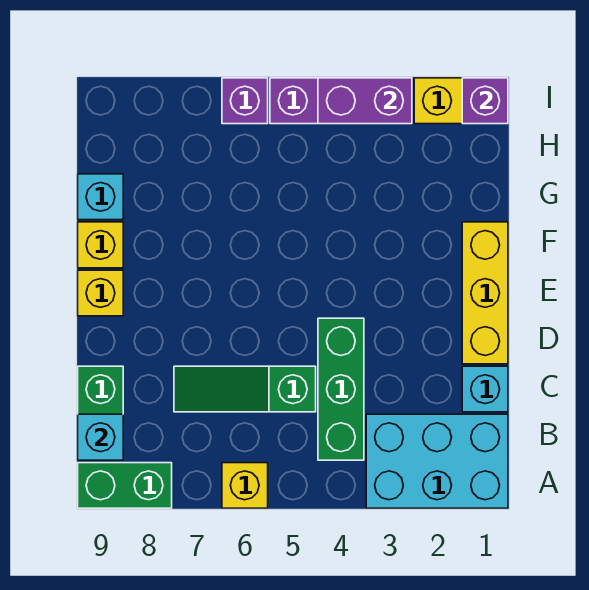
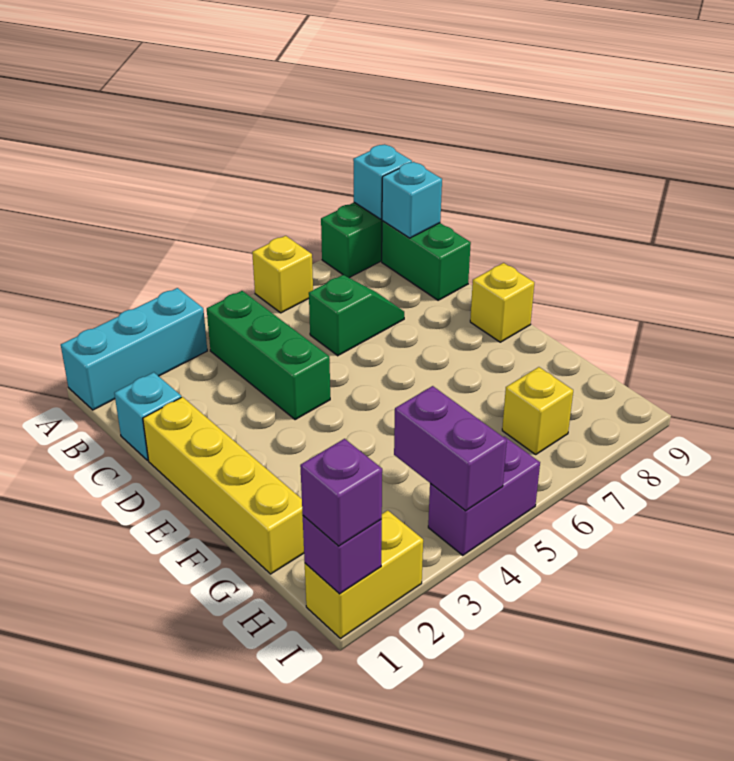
cyan 2x3 brick [366,414,508,508] -> cyan 1x3 brick [61,288,207,410]
green 1x3 slope [174,366,316,412] -> green 1x2 slope [309,275,404,356]
yellow 1x3 brick [462,222,508,364] -> yellow 1x4 brick [143,397,304,574]
yellow 1x1 brick [78,222,123,268] -> yellow 1x1 brick moved to [502,367,573,454]
cyan 1x1 brick [78,174,123,220] -> cyan 1x1 brick moved to [353,144,412,219]
purple 1x2 brick [318,78,412,124] -> purple 1x2 brick turned to [394,386,507,511]
purple 1x1 brick [222,78,268,124] -> purple 1x1 brick moved to [300,439,382,546]

